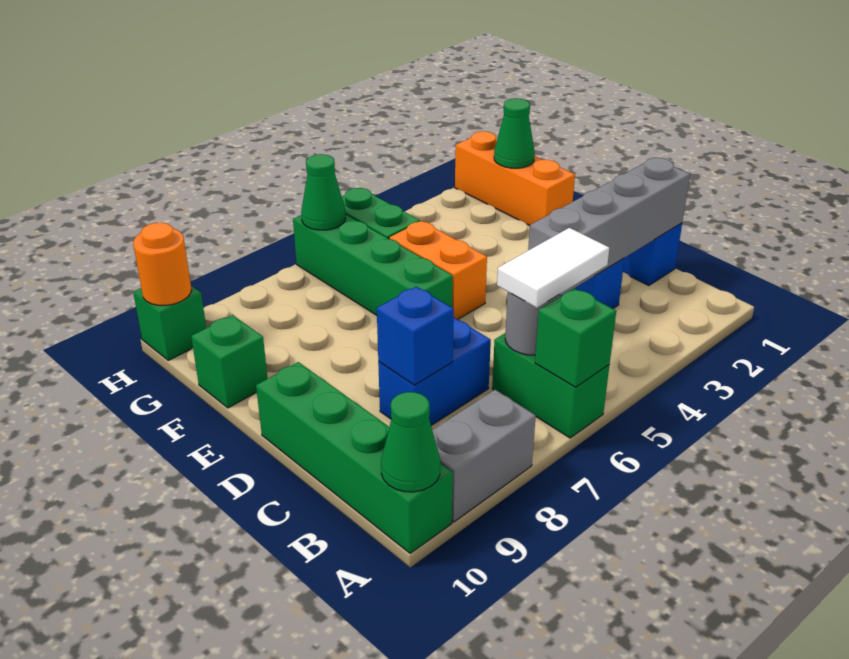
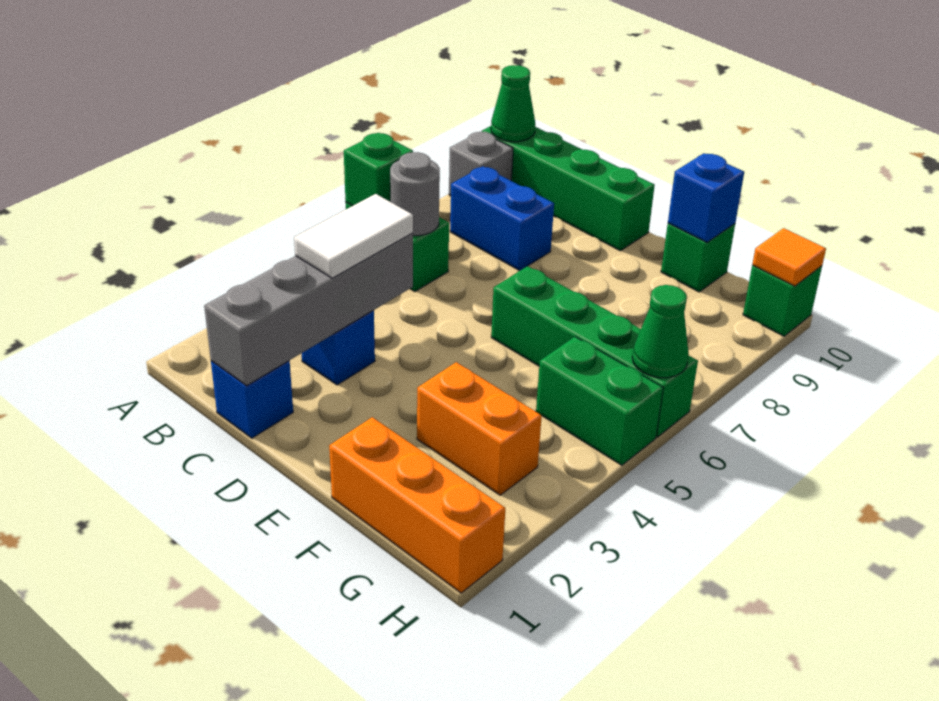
grey 1x2 brick [432,390,536,522] -> grey 1x1 brick [449,132,513,196]
white 1x2 tile [497,228,609,308] -> white 1x2 tile moved to [294,194,413,278]
blue 1x2 brick [378,318,491,425] -> blue 1x2 brick turned to [450,166,554,271]
blue 1x1 brick [377,287,454,385] -> blue 1x1 brick moved to [668,153,744,242]
orange 1x2 brick [389,221,487,319] -> orange 1x2 brick moved to [417,362,542,495]
green 1x1 cone [494,98,535,168] -> none
orange 1x1 round brick [133,223,192,306] -> orange 1x1 tile [752,228,826,286]

